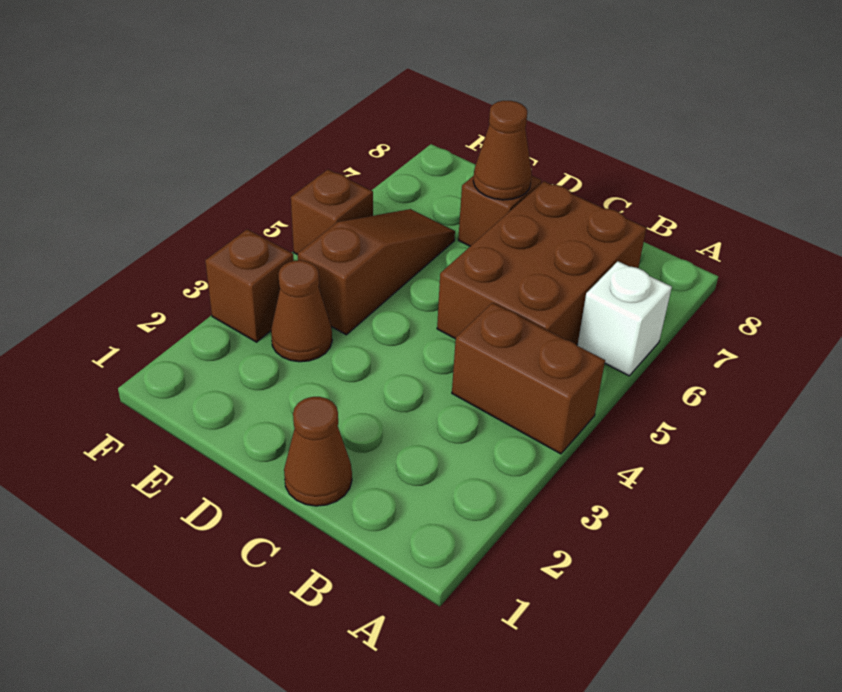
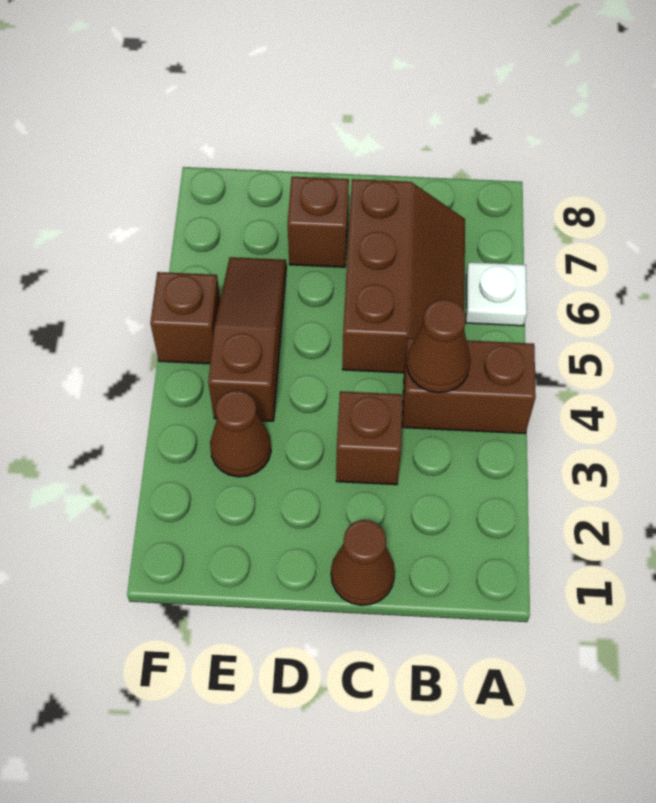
white 1x1 brick [577,261,672,376] -> white 1x1 plate [466,262,527,326]
brown 2x3 brick [437,181,646,345] -> brown 2x3 slope [343,179,465,373]
brown 1x1 cone [473,101,532,200] -> brown 1x1 cone moved to [407,299,471,393]
brown 1x1 brick [205,229,294,342] -> brown 1x1 brick moved to [336,391,403,485]

